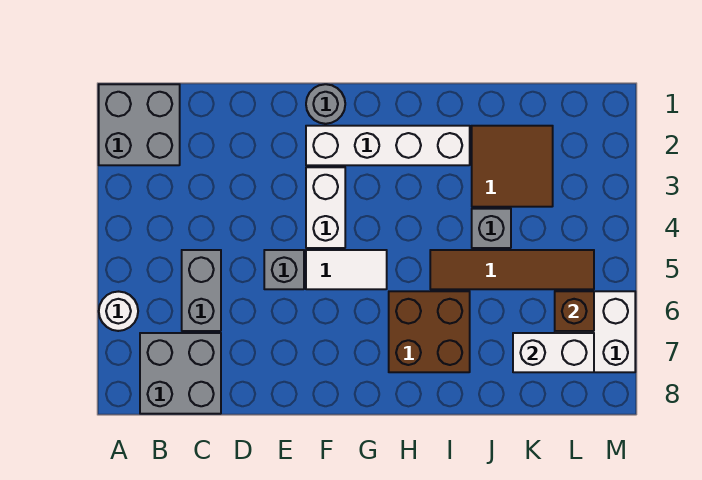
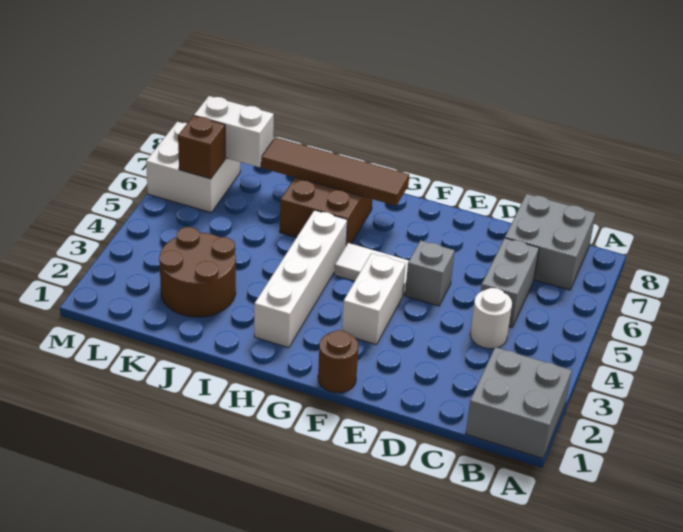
white 1x1 round brick [99,292,138,331] -> white 1x1 round brick moved to [470,288,512,349]
grey 1x1 round brick [306,84,345,124] -> brown 1x1 round brick [318,330,358,393]
white 1x4 brick [306,126,470,165] -> white 1x4 brick turned to [254,210,347,348]
brown 1x4 tile [430,250,594,289] -> brown 1x4 tile moved to [261,137,409,206]
brown 2x2 tile [472,126,553,207] -> brown 2x2 round brick [159,227,236,317]
grey 1x1 brick [472,209,511,248] -> none

